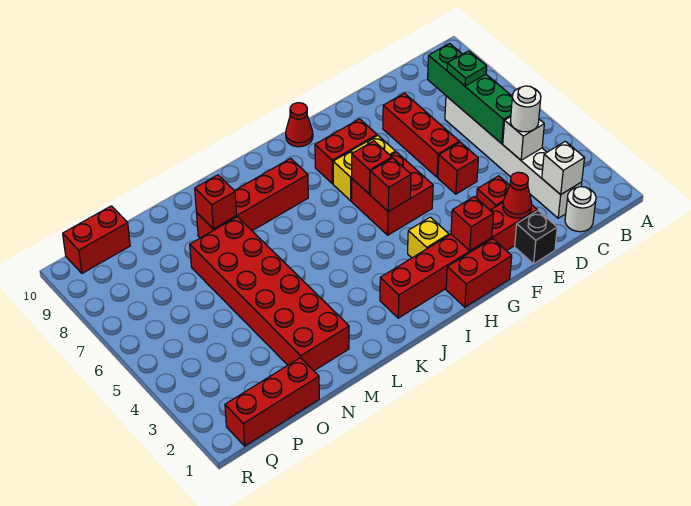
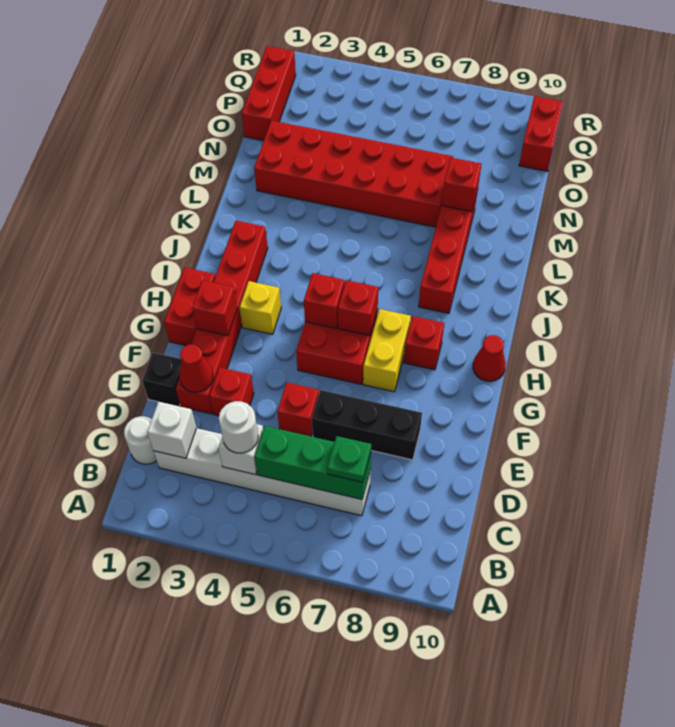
green 1x4 brick [428,44,512,144] -> green 1x3 brick [255,426,371,499]
red 1x3 brick [383,93,459,177] -> black 1x3 brick [312,390,422,460]
red 1x2 brick [315,119,377,184] -> red 1x1 brick [404,316,444,370]

